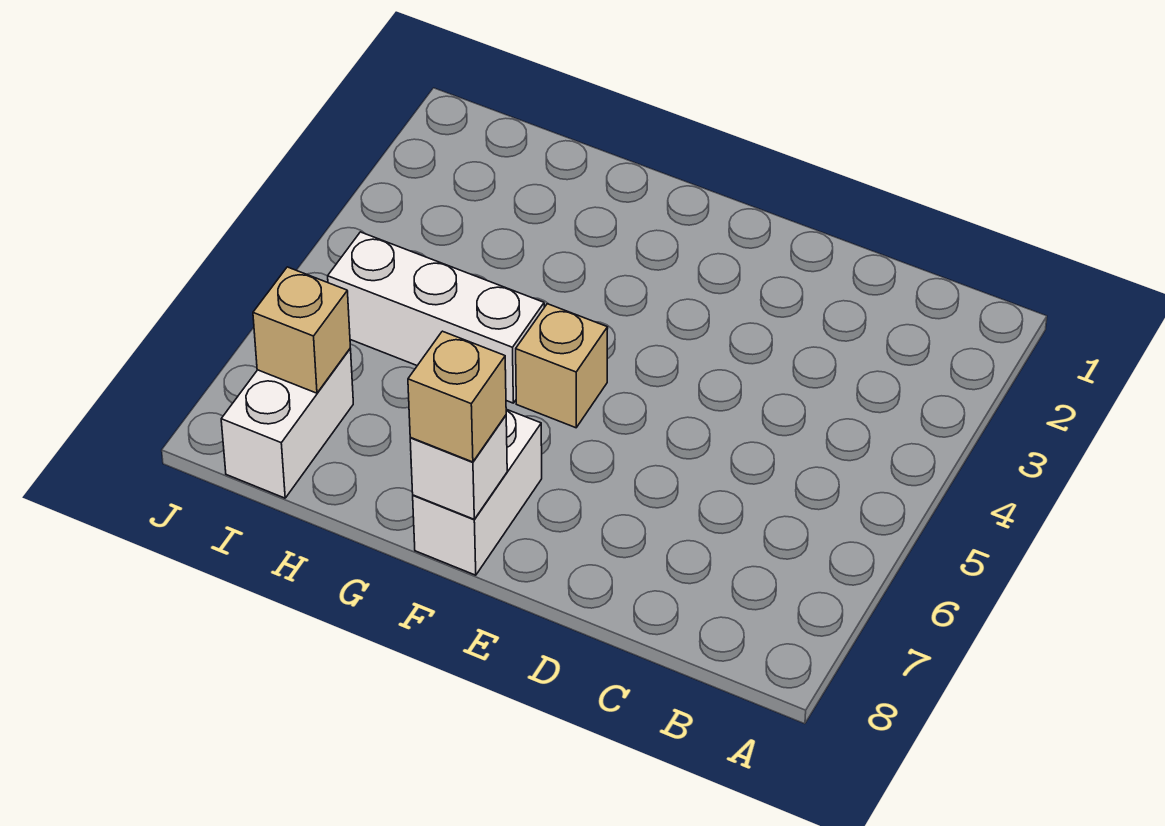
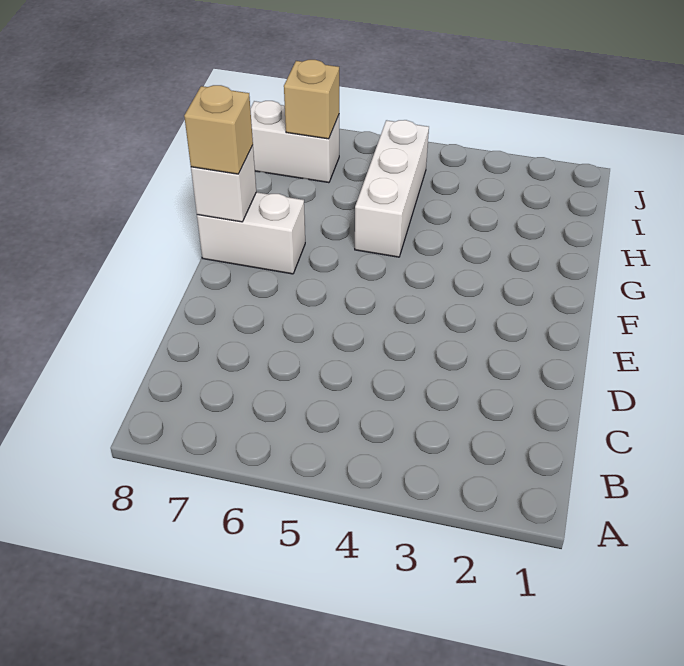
tan 1x1 brick [516,304,608,428] -> none

